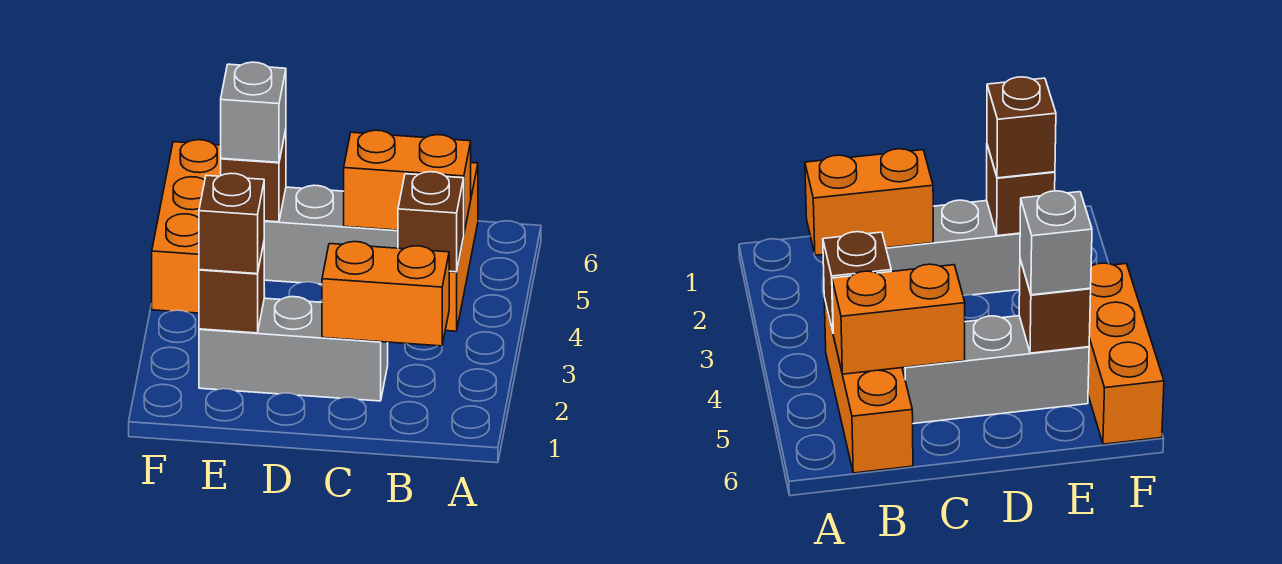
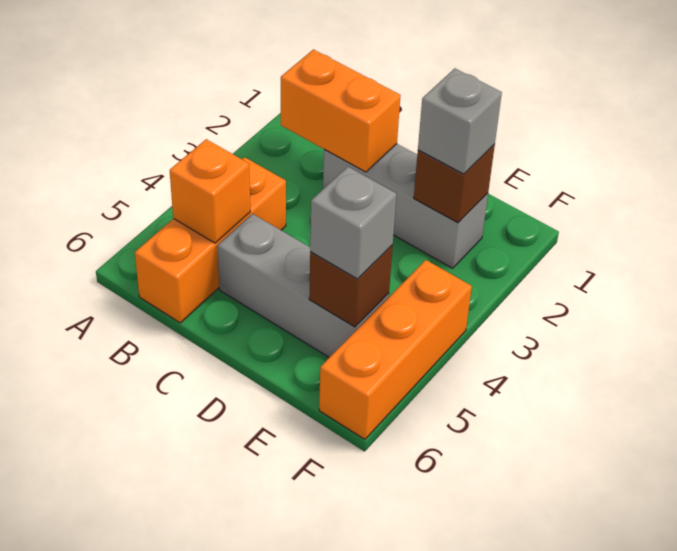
brown 1x1 brick [398,172,464,272] -> none
orange 1x2 brick [344,130,471,232] -> orange 1x1 brick [170,139,250,243]
brown 1x1 brick [199,173,264,274] -> grey 1x1 brick [418,69,502,174]

